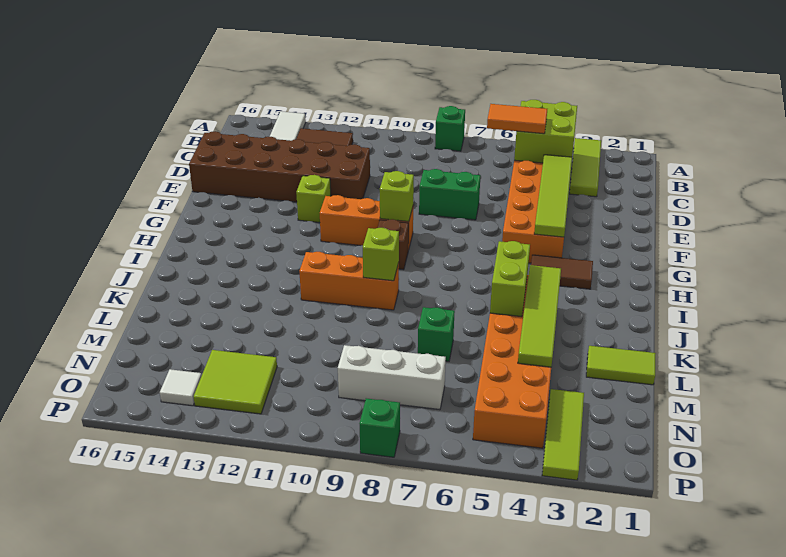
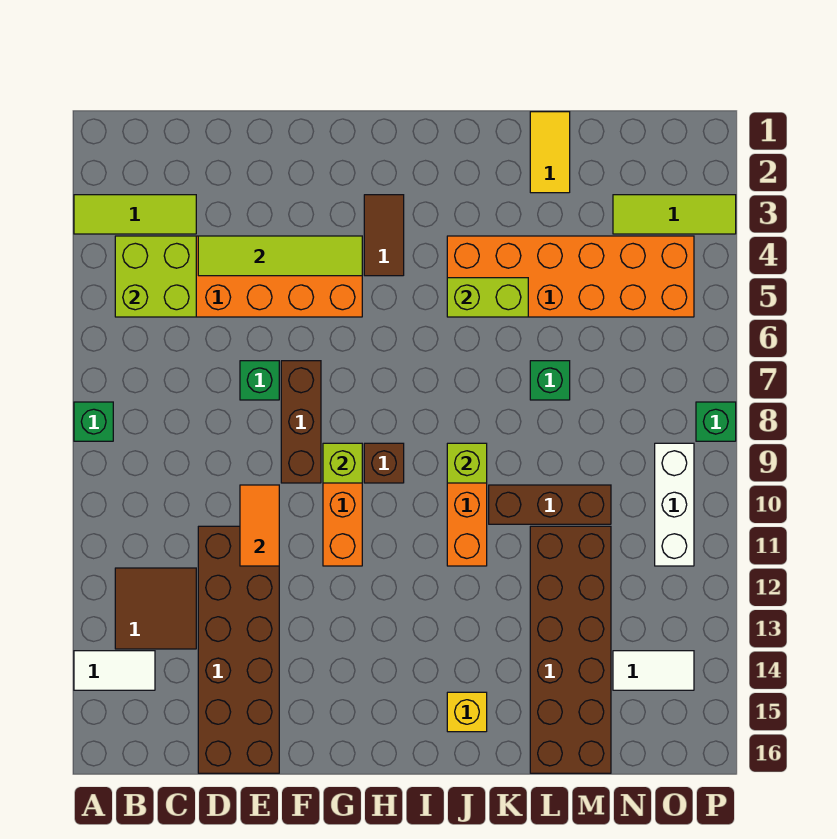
orange 1x2 tile [487,104,547,134] -> orange 1x2 tile moved to [240,485,279,566]
green 1x2 brick [419,169,480,220] -> green 1x1 brick [240,361,279,400]
none -> brown 1x3 brick [281,361,321,483]
lime 1x1 brick [296,175,331,222] -> none
lime 1x4 tile [518,265,561,367] -> none
none -> yellow 1x1 brick [447,692,487,732]
none -> brown 1x3 brick [489,485,611,524]
lime 1x2 tile [586,346,656,385] -> yellow 1x2 tile [530,112,570,193]
none -> brown 2x6 brick [530,526,611,773]
white 1x3 brick [338,345,446,410] -> white 1x3 brick moved to [655,443,694,566]
lime 2x2 tile [194,350,277,414] -> none
white 1x1 tile [160,369,202,406] -> white 1x2 tile [613,651,694,690]

